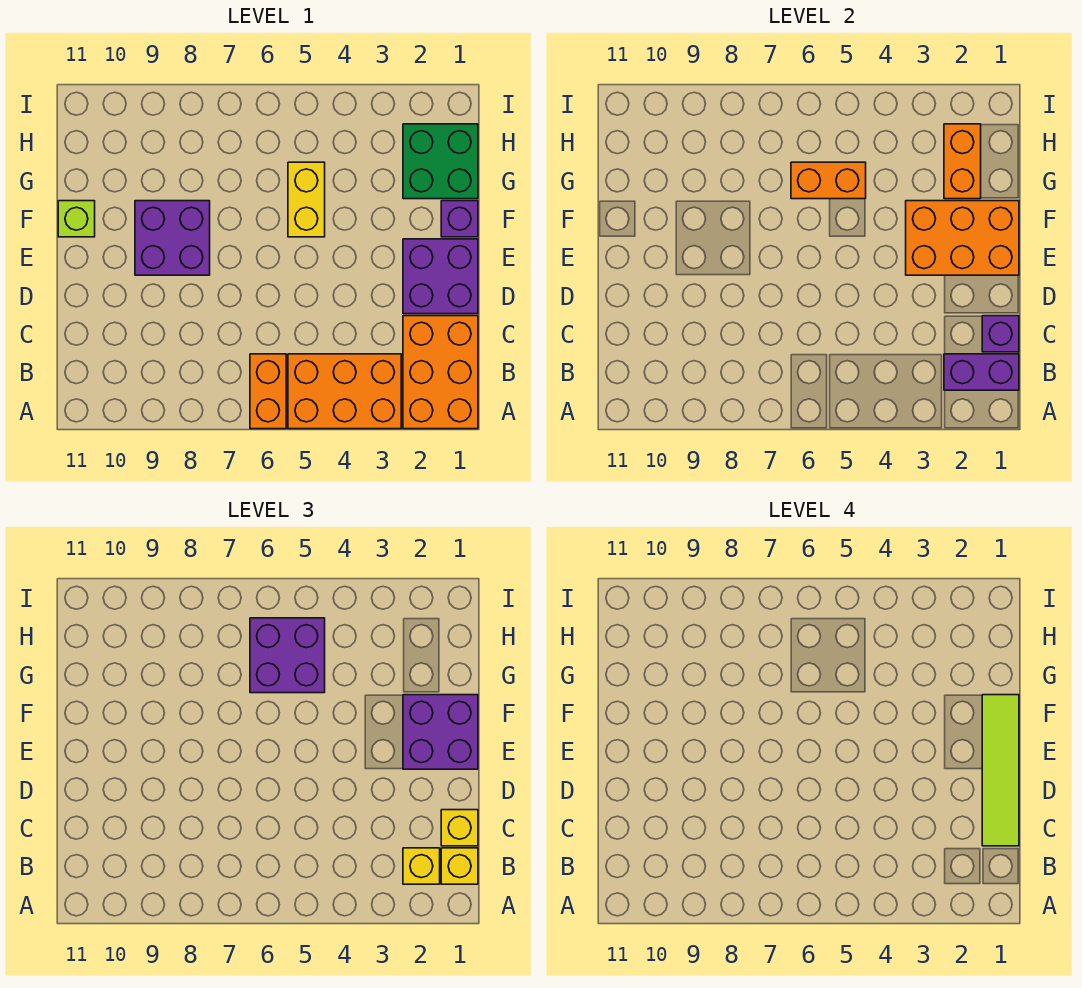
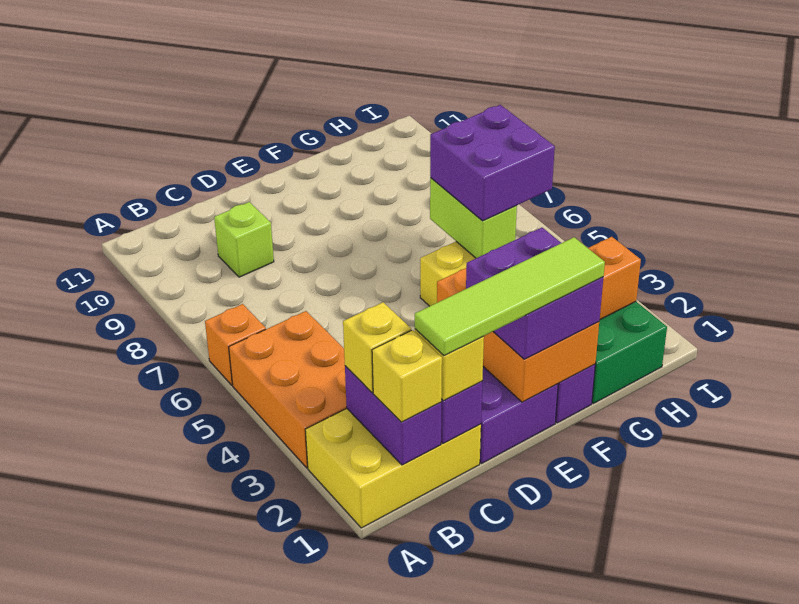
orange 2x3 brick [403,316,478,429] -> yellow 2x3 brick [305,409,481,528]
orange 1x2 brick [250,354,286,429] -> orange 1x1 brick [205,304,266,385]
purple 2x2 brick [135,201,210,275] -> none
lime 1x1 brick [58,201,95,237] -> lime 1x1 brick moved to [214,202,274,277]
orange 1x2 brick [791,162,866,199] -> lime 1x2 brick [430,178,517,258]

